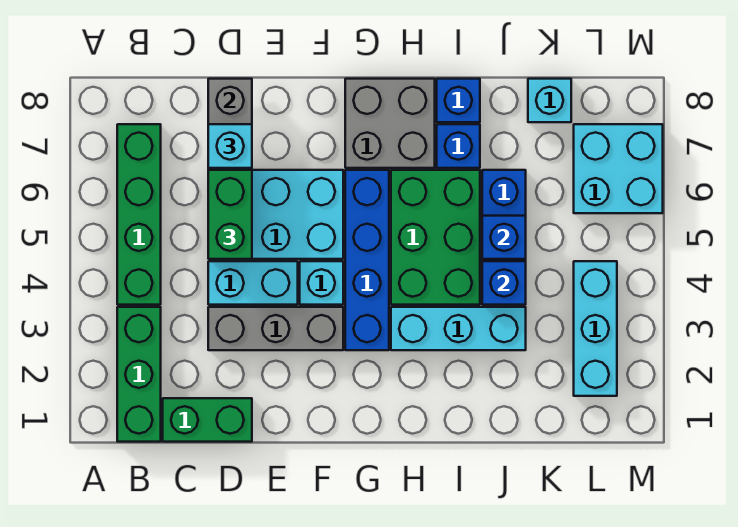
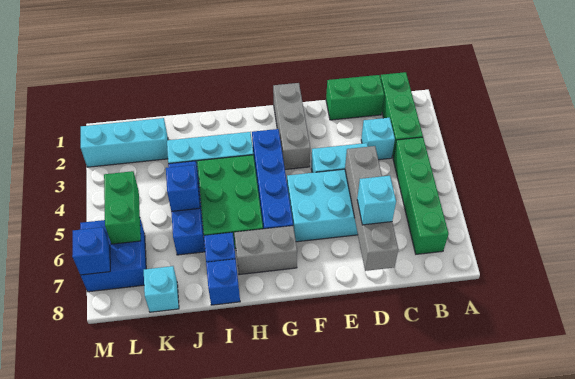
grey 1x3 brick [208,307,343,350] -> grey 1x3 brick turned to [273,83,310,170]
green 1x2 brick [208,170,252,259] -> green 1x2 brick moved to [104,171,141,244]
cyan 1x1 brick [300,261,343,305] -> cyan 1x1 brick moved to [361,118,395,160]
grey 2x2 brick [345,79,435,168] -> grey 1x2 brick [234,226,297,275]
blue 1x1 brick [482,261,526,305] -> blue 1x1 brick moved to [72,227,110,275]
cyan 1x3 brick [574,261,617,396] -> cyan 1x3 brick turned to [81,118,168,167]
cyan 2x2 brick [574,124,663,213] -> blue 2x2 brick [80,219,146,292]

